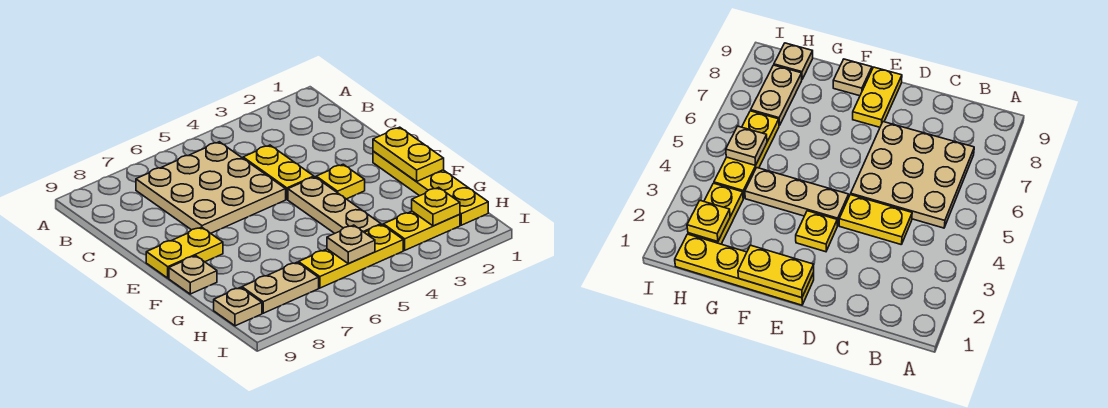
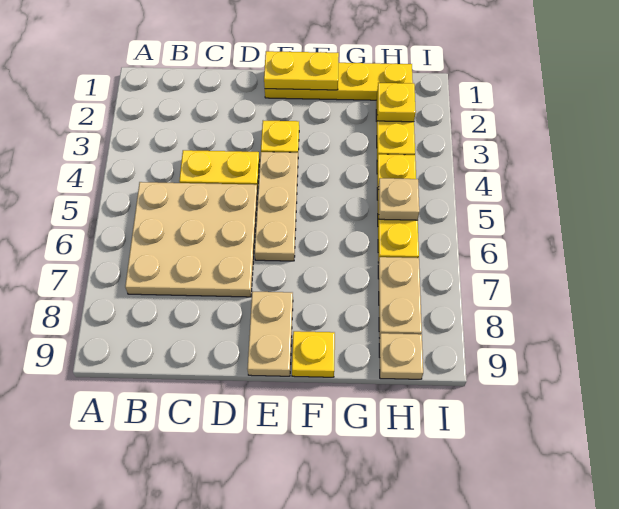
tan 1x3 plate [288,177,381,233] -> tan 1x3 plate turned to [255,152,298,261]
yellow 1x2 plate [146,227,223,278] -> tan 1x2 plate [247,292,293,376]
tan 1x1 plate [169,256,217,294] -> yellow 1x1 plate [292,331,335,377]

